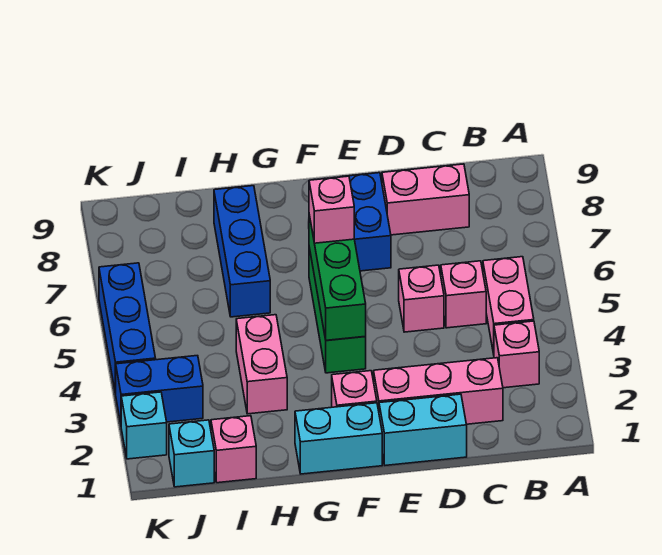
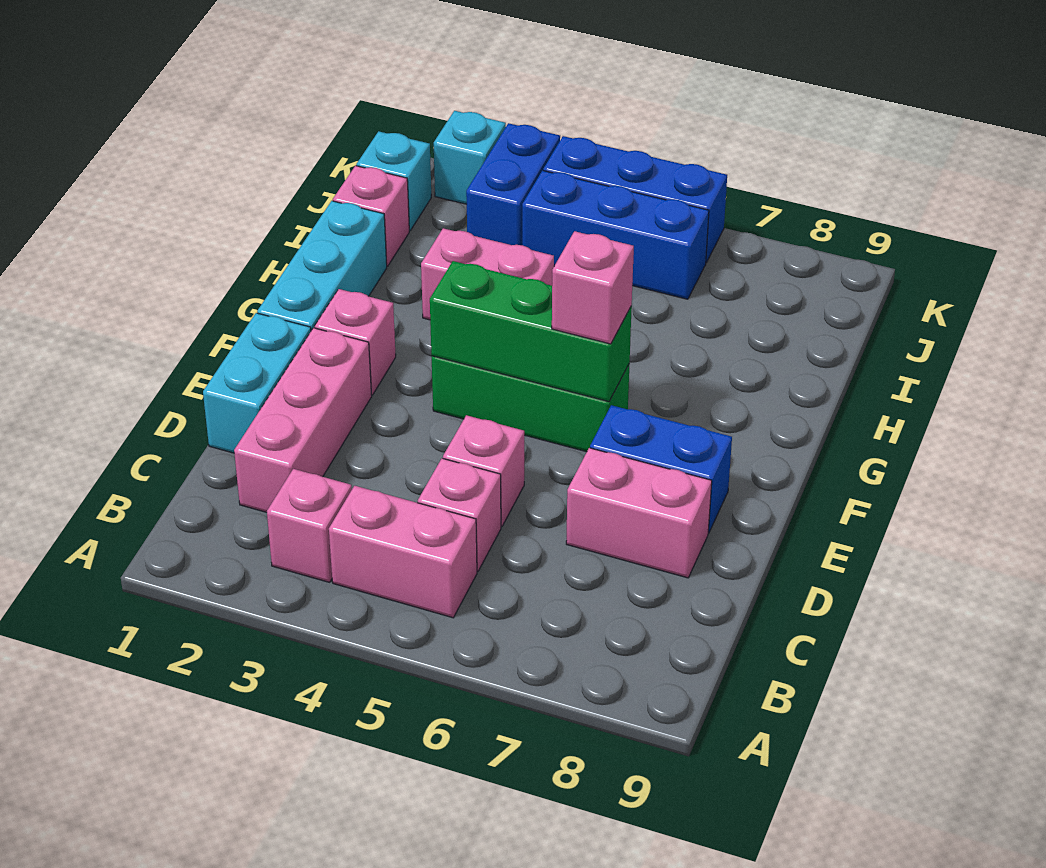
pink 1x2 brick [382,164,469,235] -> pink 1x2 brick turned to [566,448,712,578]
cyan 1x2 brick [295,403,382,474] -> cyan 1x3 brick [257,201,387,331]
blue 1x3 brick [214,186,270,317] -> blue 1x3 brick moved to [522,171,709,299]

